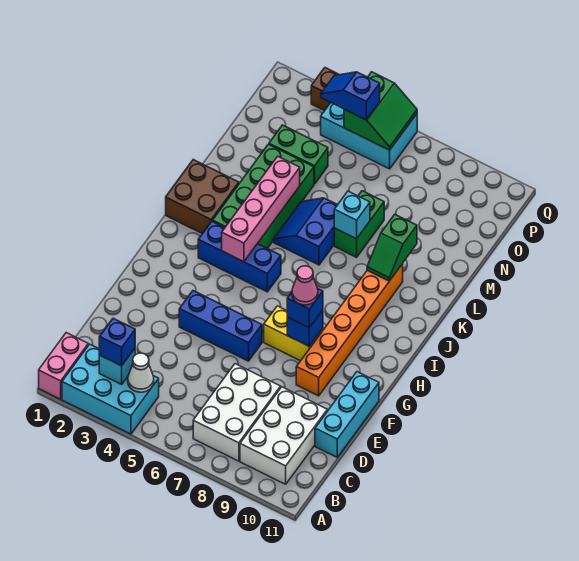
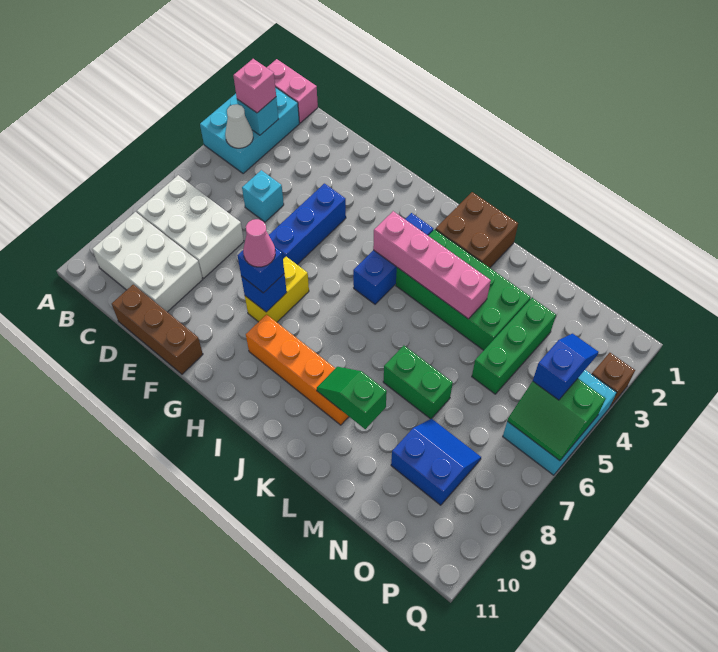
blue 1x1 brick [99,318,135,366] -> pink 1x1 brick [233,59,276,113]
cyan 1x3 brick [315,372,379,457] -> brown 1x3 brick [112,285,203,374]
orange 1x6 brick [296,264,403,396] -> orange 1x4 brick [246,314,349,425]
blue 2x2 slope [273,198,337,265] -> blue 2x2 slope moved to [391,419,481,505]
cyan 1x1 brick [334,191,370,239] -> cyan 1x1 brick moved to [242,170,284,222]
green 1x2 brick [269,125,328,184] -> green 1x3 brick [472,298,556,394]

